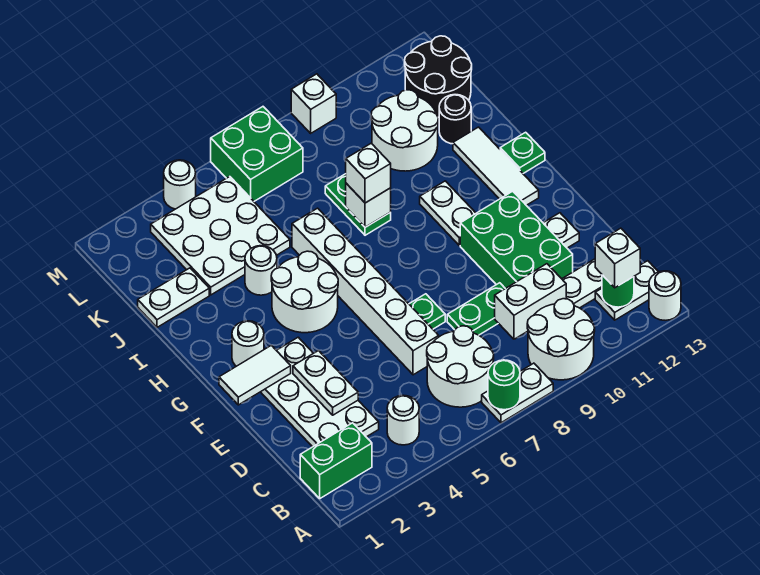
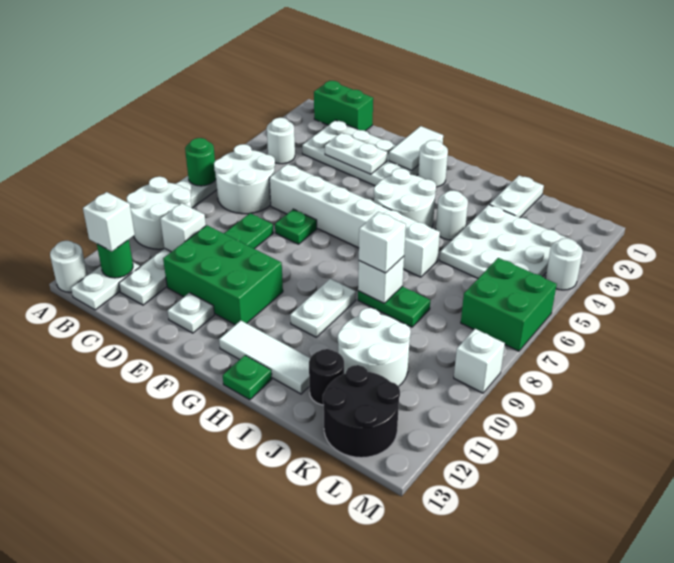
green 1x2 brick [300,423,372,498] -> green 1x2 brick turned to [314,80,373,131]
white 1x2 brick [495,264,566,339] -> white 1x1 brick [160,203,206,252]
white 1x2 plate [420,181,476,246] -> white 1x2 plate turned to [290,279,356,337]

